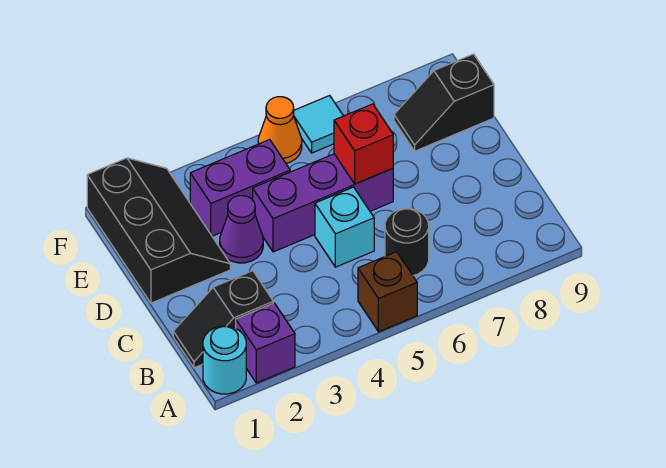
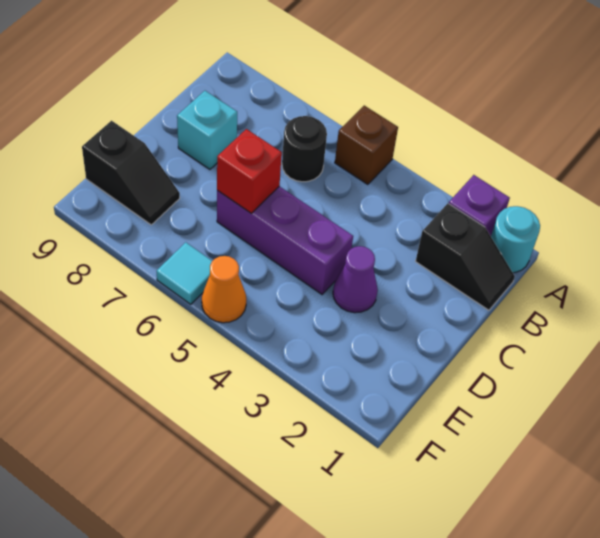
cyan 1x1 brick [315,187,374,267] -> cyan 1x1 brick moved to [177,91,237,170]
black 2x3 slope [87,158,230,303] -> none
purple 1x2 brick [190,140,290,236] -> none

